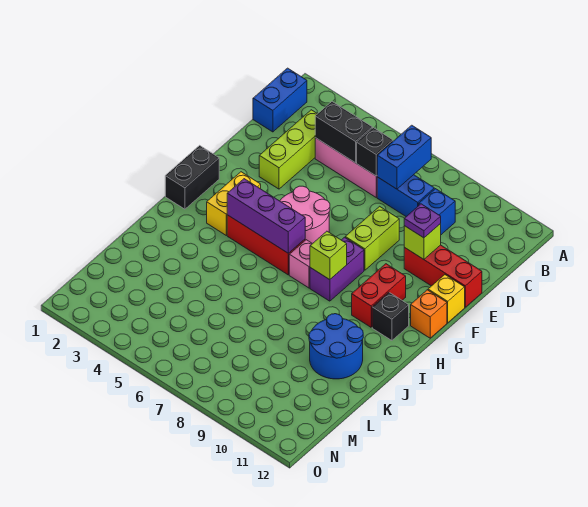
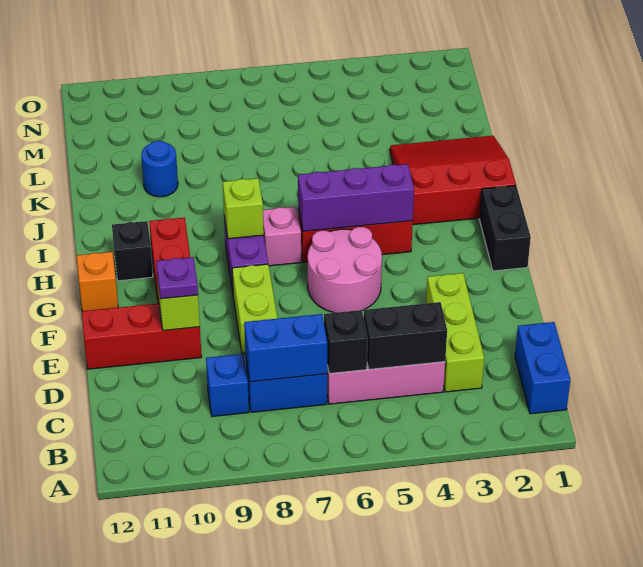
blue 1x2 brick [377,125,431,189] -> blue 1x2 brick turned to [244,314,327,382]
yellow 1x1 brick [428,275,465,323] -> none
yellow 1x2 brick [207,172,261,235] -> none
none -> red 3x3 slope [390,136,516,225]
blue 2x2 round brick [309,314,363,379] -> blue 1x1 round brick [141,141,178,197]

